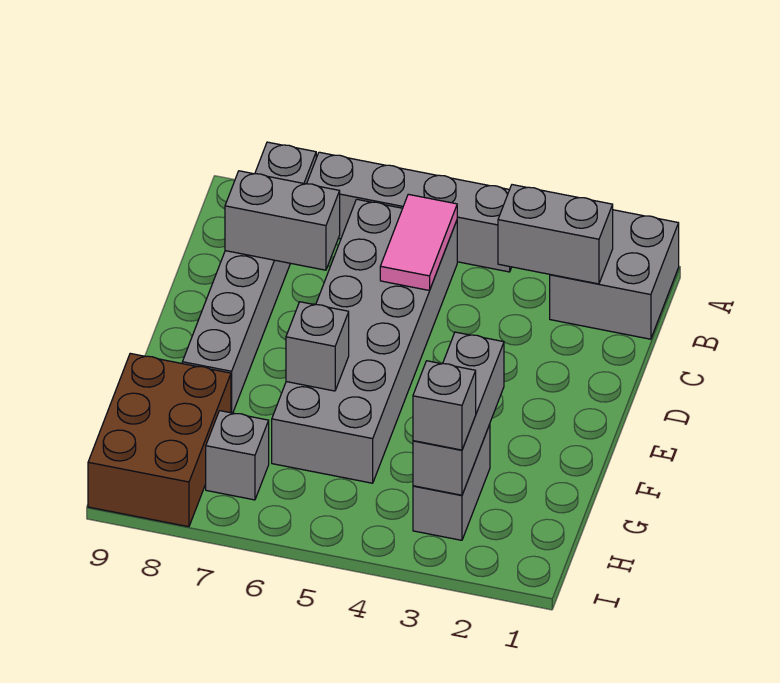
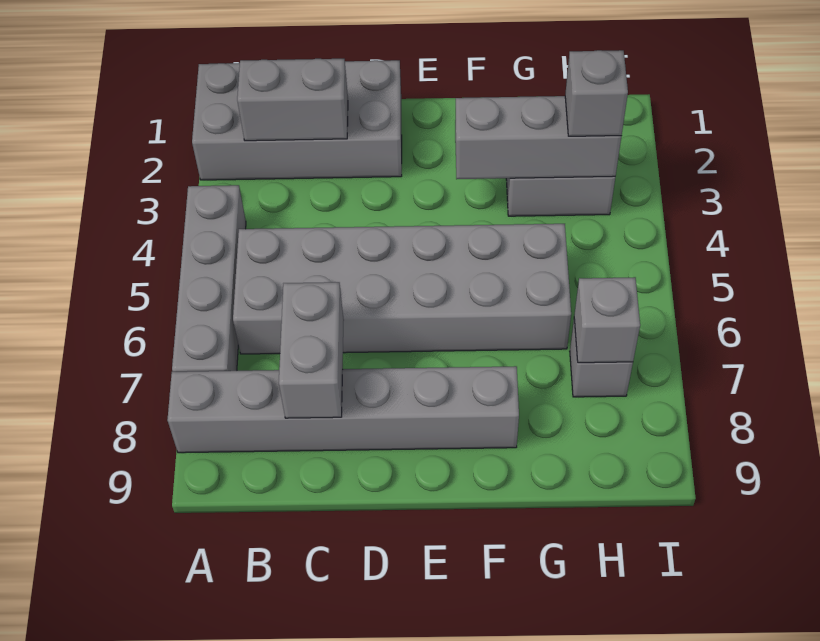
grey 2x2 brick [550,210,679,339] -> grey 2x4 brick [192,60,402,180]
grey 1x2 brick [498,185,613,284] -> grey 1x2 brick turned to [237,59,348,141]
pink 1x2 tile [380,194,457,290] -> none
grey 1x1 brick [286,302,349,391] -> grey 1x1 brick moved to [574,277,640,363]
brown 2x3 brick [88,353,231,527] -> none

